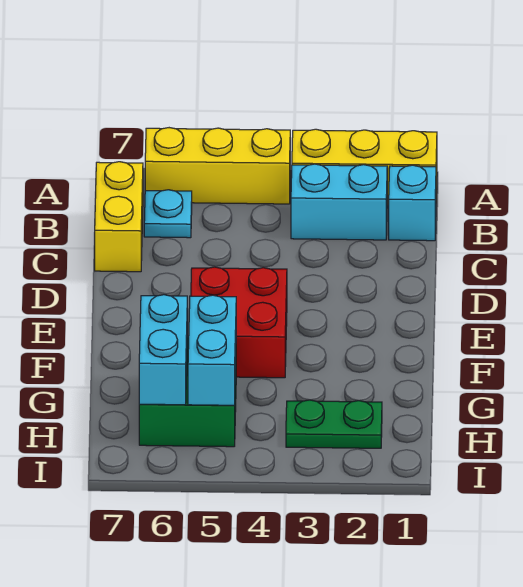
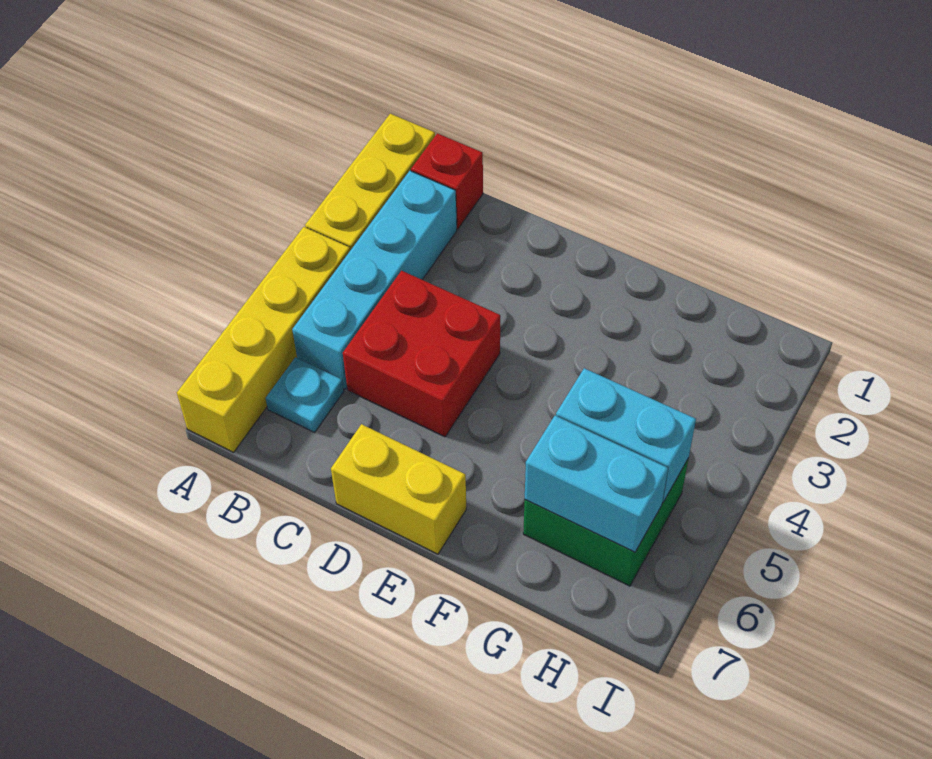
yellow 1x3 brick [145,128,290,204] -> yellow 1x4 brick [177,227,350,452]
cyan 1x1 brick [389,165,436,241] -> red 1x1 brick [411,133,483,229]
cyan 1x2 brick [291,164,387,240] -> cyan 1x4 brick [292,171,457,389]
yellow 1x2 brick [95,162,143,272] -> yellow 1x2 brick moved to [331,424,466,554]
red 2x2 brick [191,267,287,378] -> red 2x2 brick moved to [343,271,500,437]
green 1x2 plate [286,400,382,448] -> none

